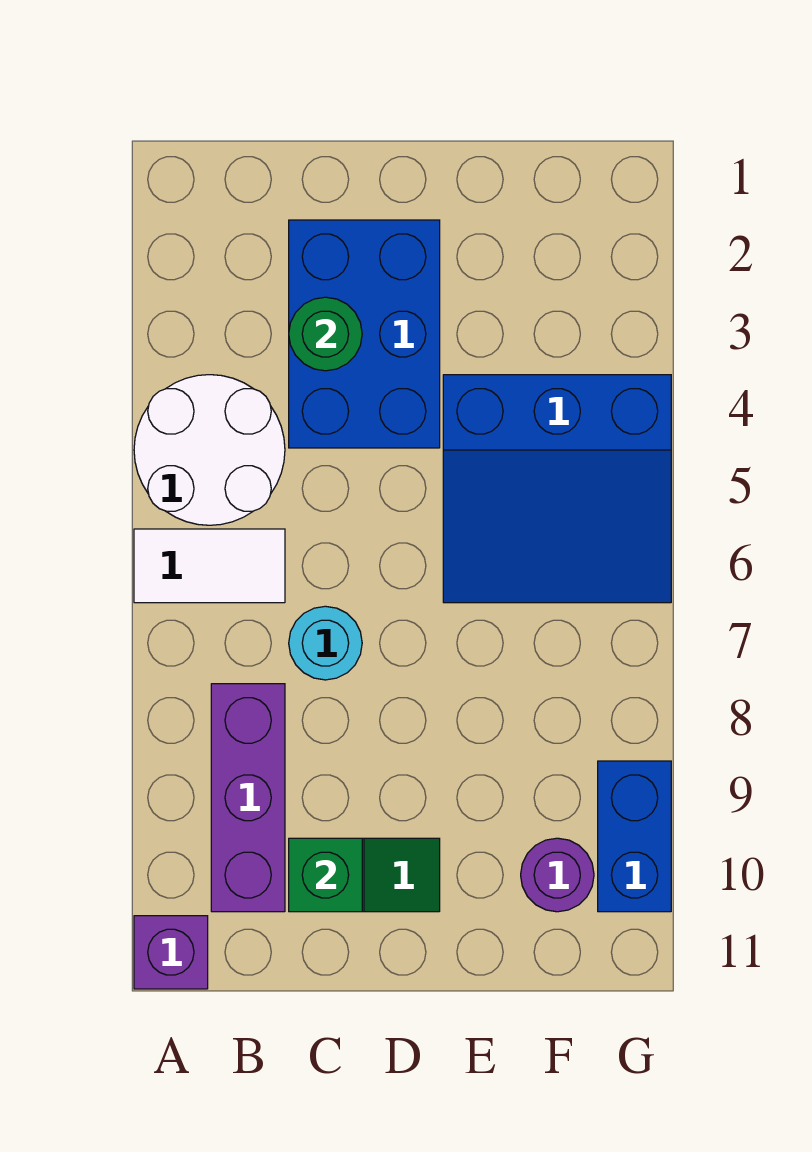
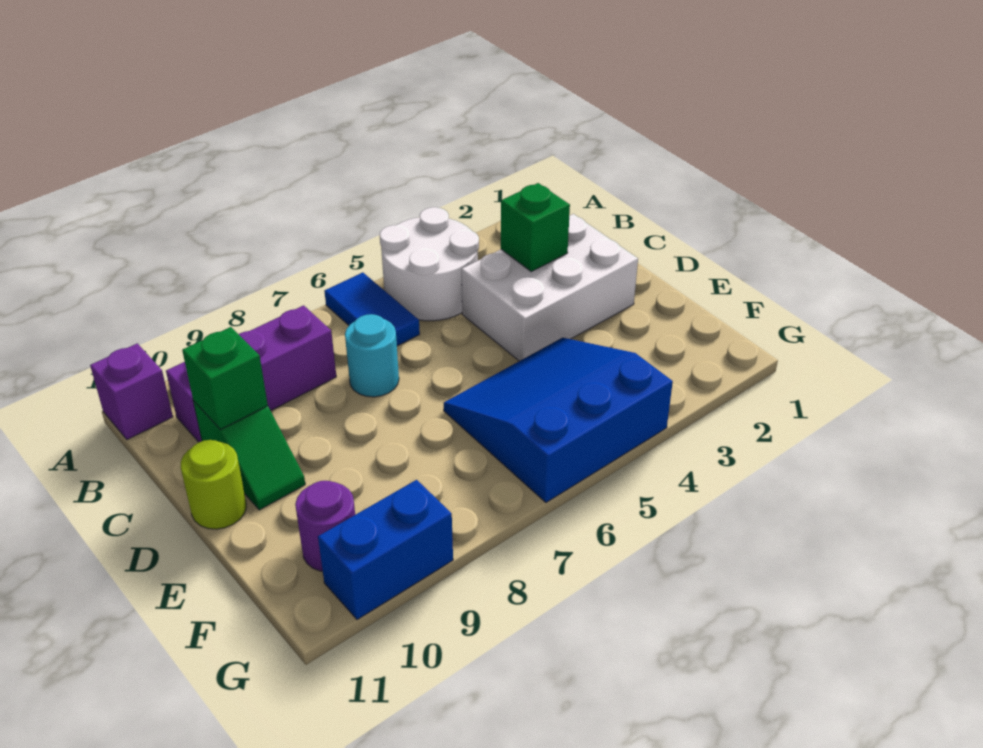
white 1x2 tile [134,529,285,603] -> blue 1x2 tile [324,272,420,346]
blue 2x3 brick [289,220,440,448] -> white 2x3 brick [462,214,638,361]
green 1x1 round brick [289,297,362,371] -> green 1x1 brick [501,183,570,271]
none -> lime 1x1 round brick [181,440,246,529]
blue 3x3 slope [443,375,671,603] -> blue 3x3 slope turned to [444,338,673,502]

